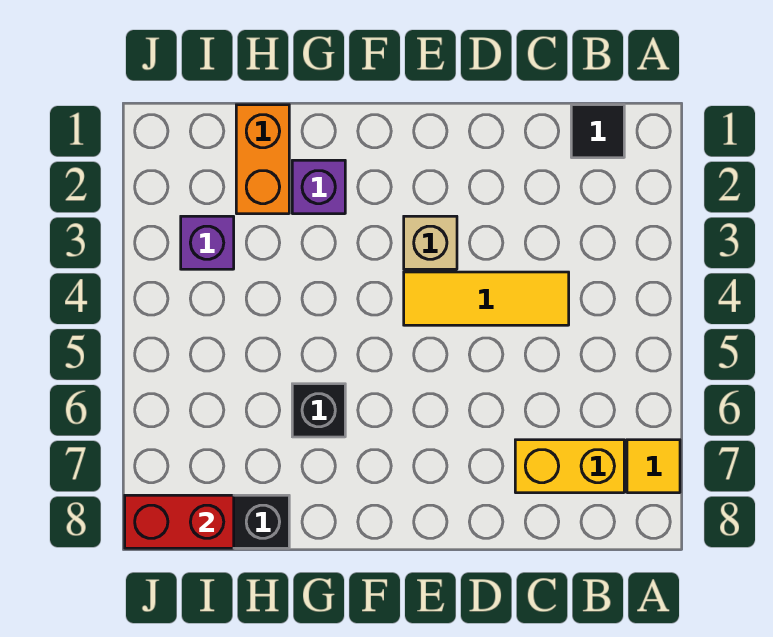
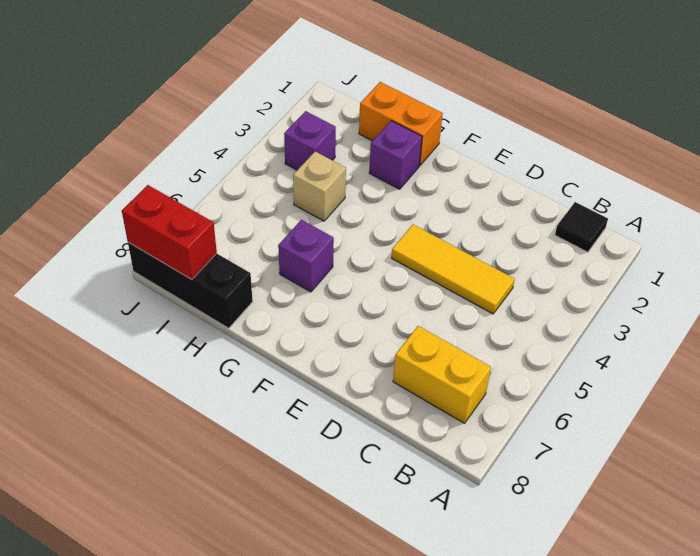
yellow 1x1 tile [627,440,680,493] -> none
tan 1x1 brick [404,216,457,269] -> tan 1x1 brick moved to [293,152,346,221]
black 1x1 brick [292,384,345,437] -> purple 1x1 brick [278,220,334,292]
orange 1x2 brick [236,105,289,214] -> orange 1x2 brick turned to [359,82,443,165]

